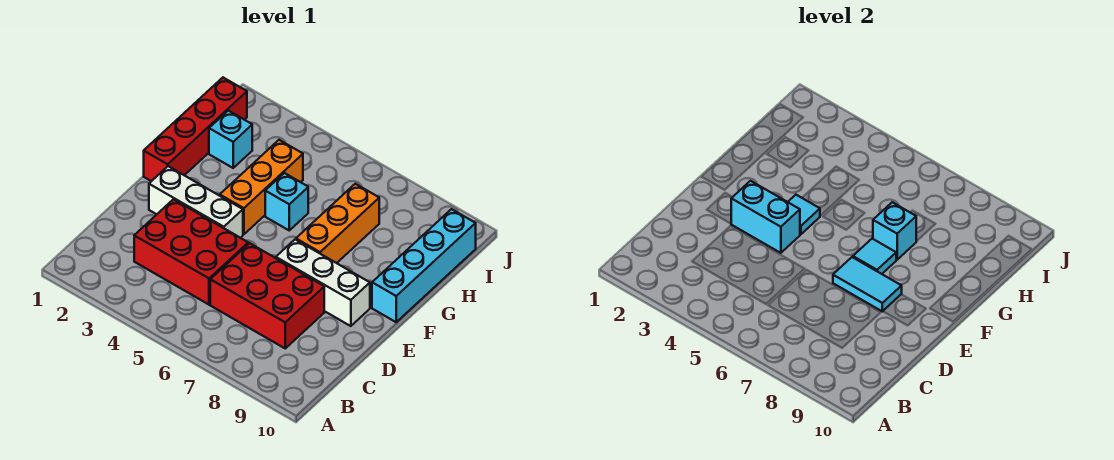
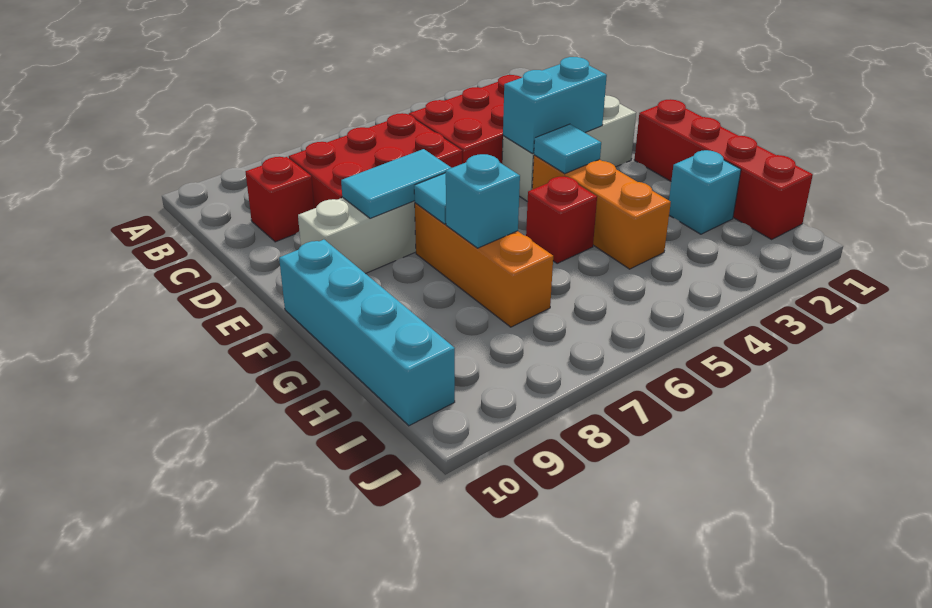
none -> red 1x1 brick [246,157,314,242]
cyan 1x1 brick [265,173,308,230] -> red 1x1 brick [526,176,597,264]

